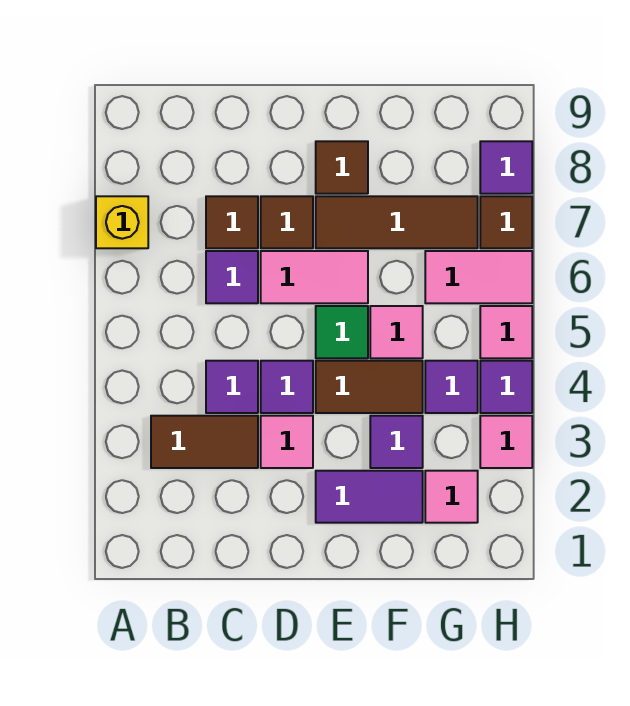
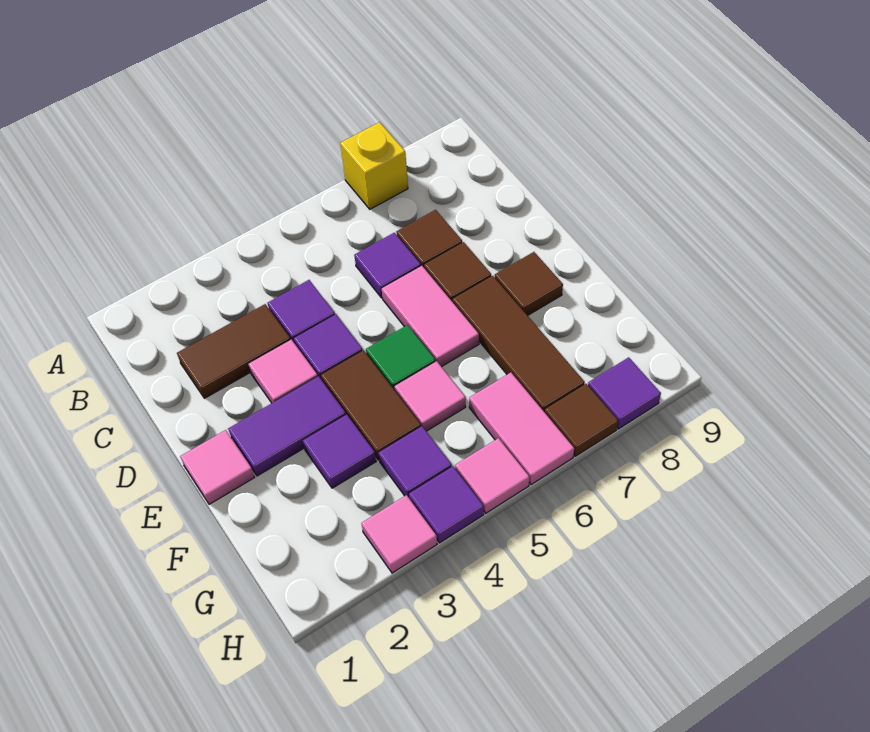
brown 1x2 tile [151,416,258,468] -> brown 1x2 tile turned to [177,304,291,398]
purple 1x2 tile [316,471,423,523] -> purple 1x2 tile turned to [228,376,346,476]
pink 1x1 tile [425,471,478,523] -> pink 1x1 tile moved to [180,430,255,504]

